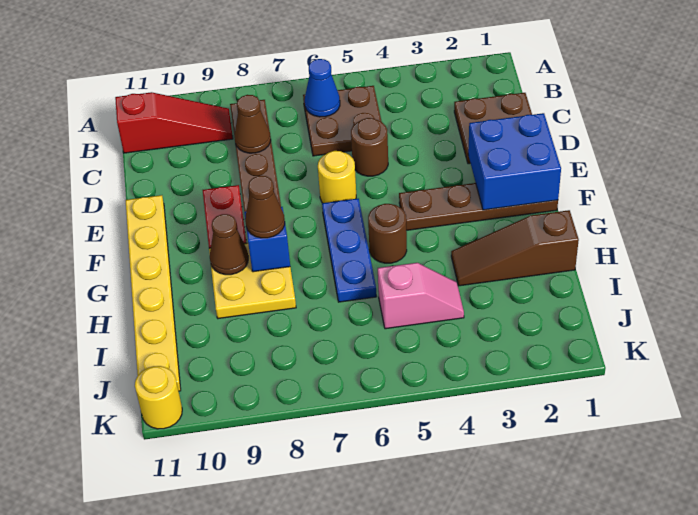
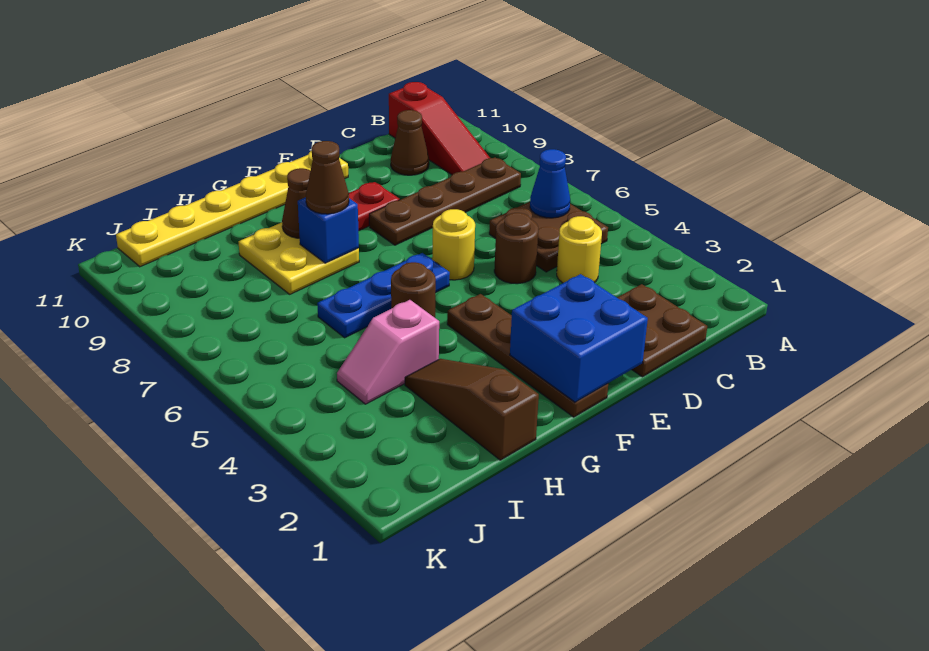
brown 1x1 cone [234,95,271,153] -> brown 1x1 cone moved to [391,110,429,175]
pink 1x2 slope [378,263,464,329] -> pink 1x2 slope turned to [337,300,439,404]
yellow 1x1 round brick [135,366,182,429] -> yellow 1x1 round brick moved to [557,216,602,283]

